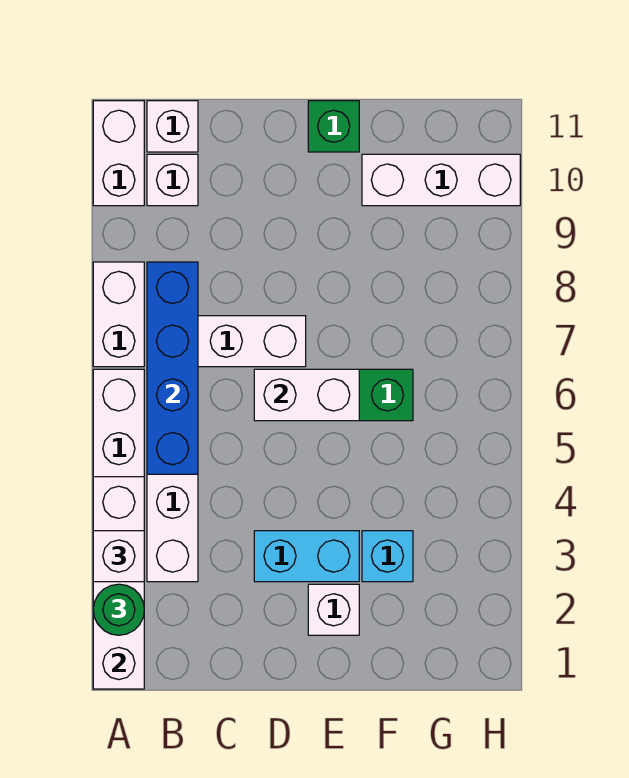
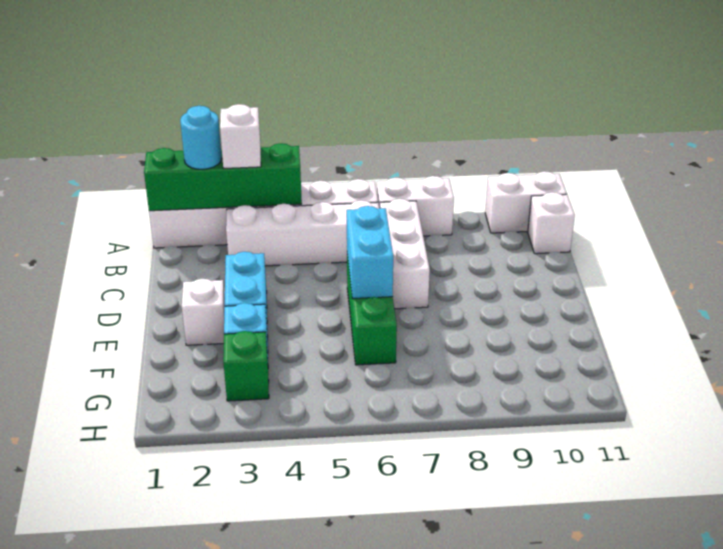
white 1x4 brick [93,477,144,689] -> green 1x4 brick [144,143,302,211]
green 1x1 round brick [93,584,144,635] -> cyan 1x1 round brick [180,106,222,169]
blue 1x4 brick [147,262,198,474] -> none
white 1x1 brick [147,154,198,206] -> none
white 1x2 brick [254,369,359,421] -> cyan 1x2 brick [347,206,393,299]
green 1x1 brick [308,101,359,152] -> green 1x1 brick moved to [223,331,269,401]
white 1x3 brick [362,154,520,206] -> none

